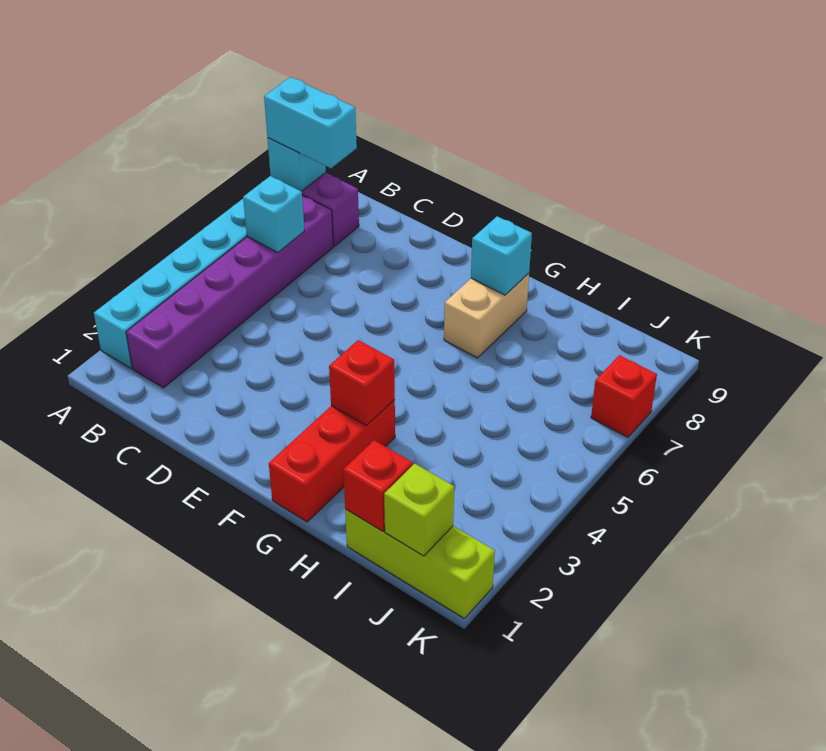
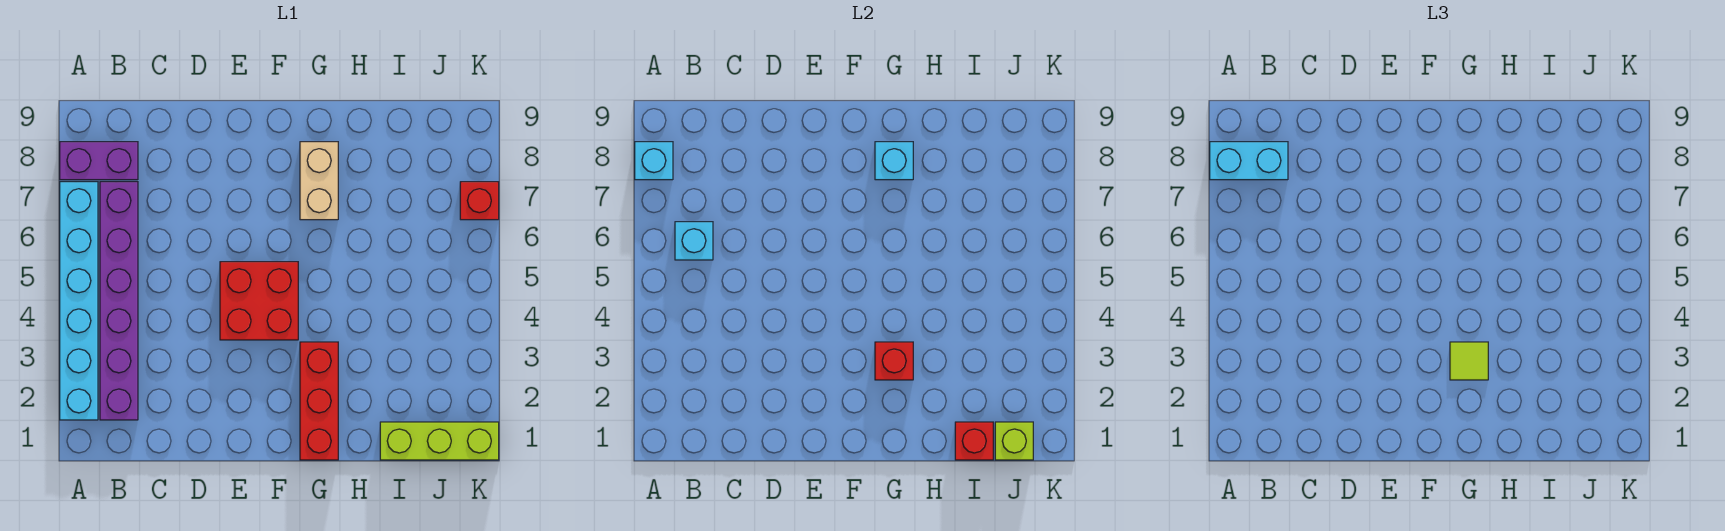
none -> red 2x2 brick [220,262,298,340]
none -> lime 1x1 tile [1450,342,1488,380]

